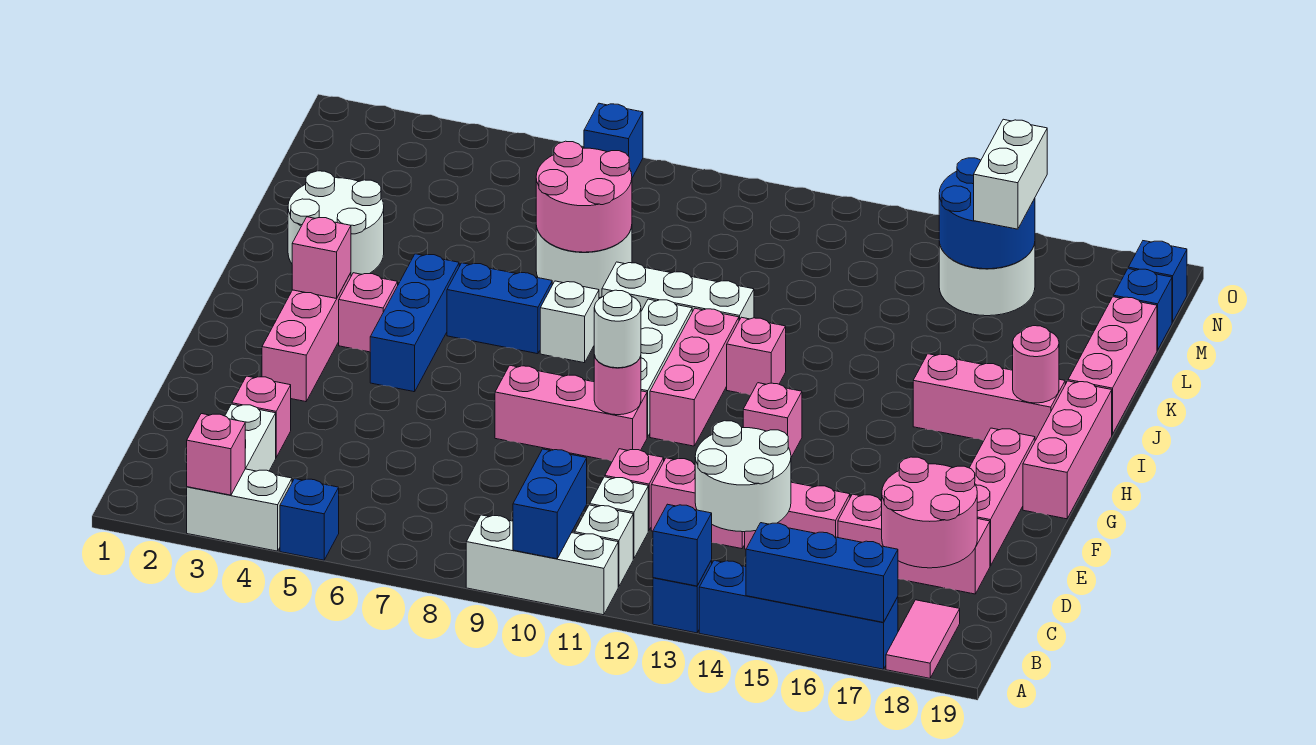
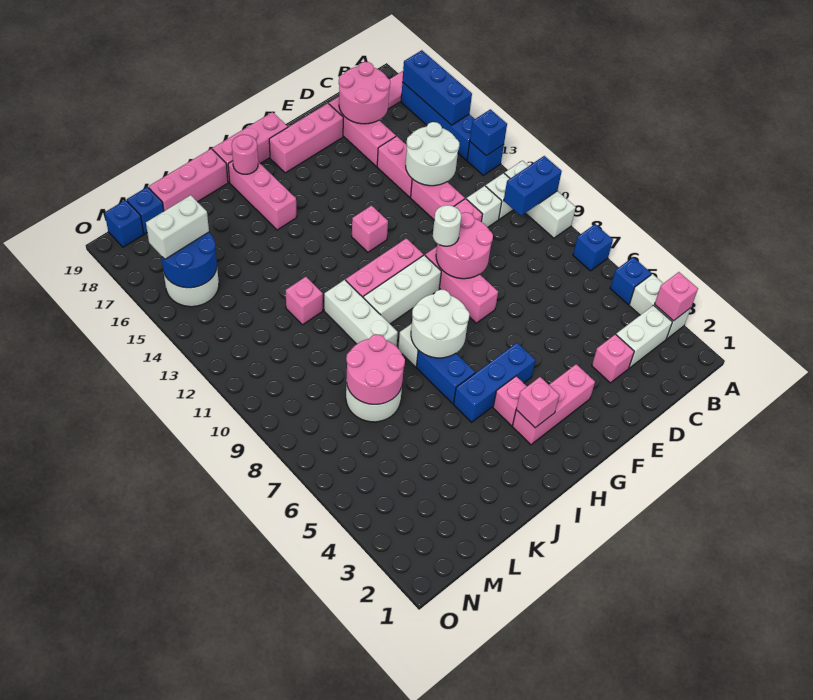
pink 1x1 round brick [594,355,641,415] -> pink 2x2 round brick [436,212,493,279]
pink 1x1 brick [727,317,786,395] -> pink 1x1 brick moved to [286,277,323,325]
white 2x2 round brick [288,171,384,276] -> white 2x2 round brick moved to [411,289,470,358]
blue 1x1 brick [584,103,643,178] -> blue 1x1 brick moved to [573,224,613,271]

